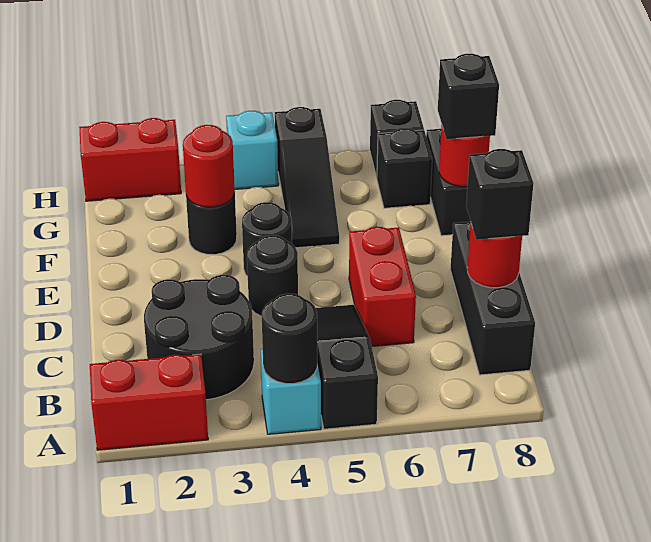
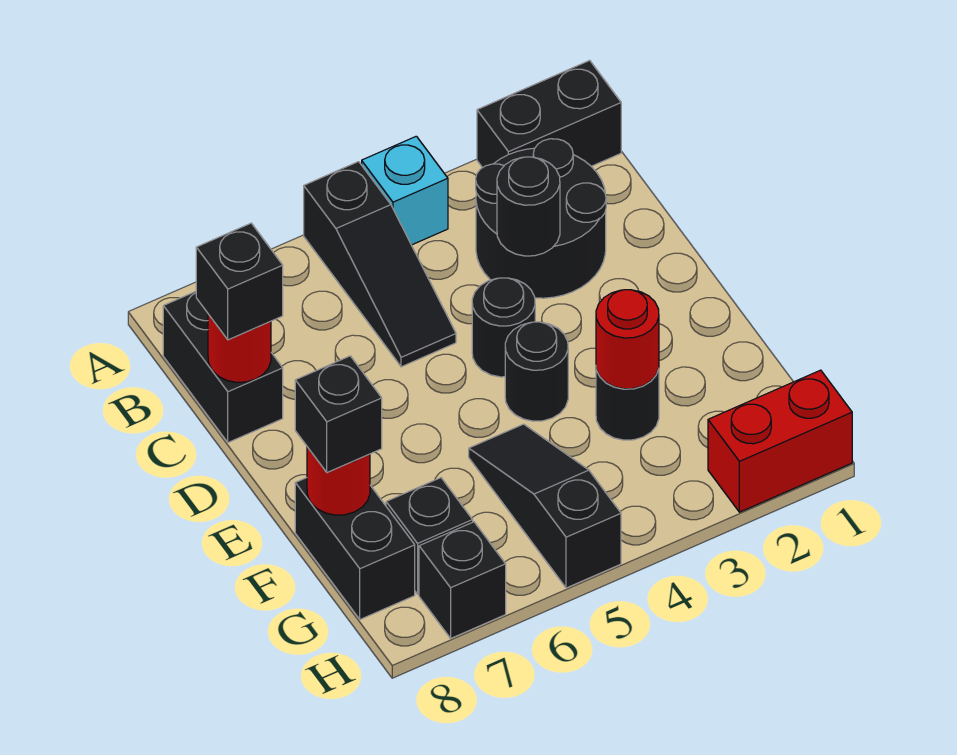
red 1x2 brick [90,354,208,450] -> black 1x2 brick [477,60,621,168]
black 1x1 round brick [262,293,317,384] -> black 1x1 round brick moved to [497,157,560,256]
black 1x3 brick [450,222,535,375] -> black 1x2 brick [163,292,283,442]
red 1x2 brick [349,227,416,346] -> none
cyan 1x1 brick [226,111,278,189] -> none

